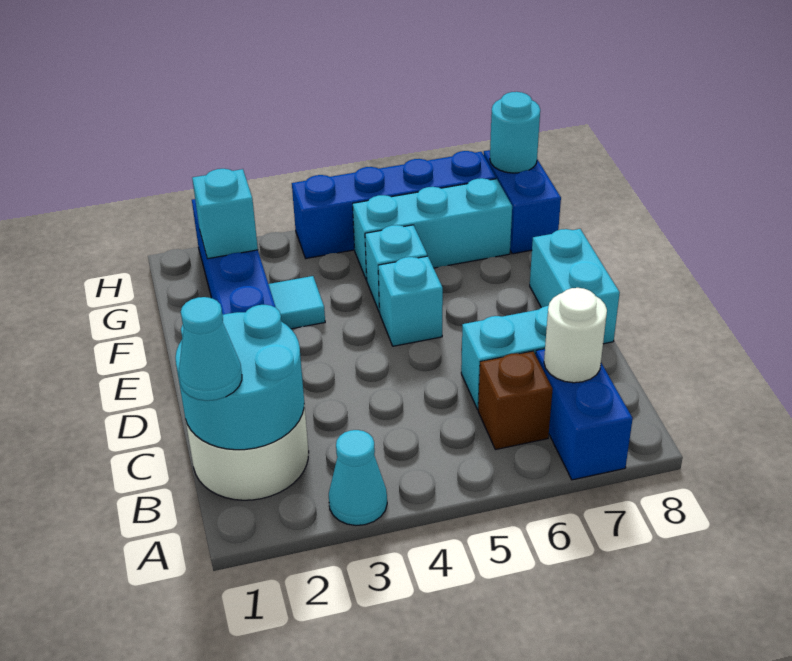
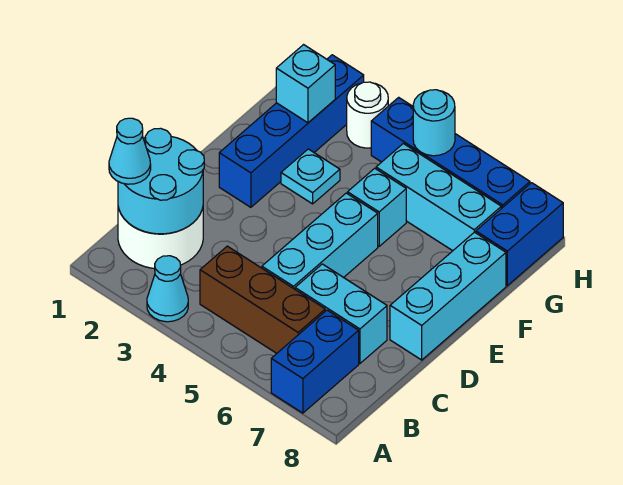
brown 1x1 brick [478,351,553,450] -> brown 1x3 brick [200,246,325,353]
white 1x1 round brick [544,288,607,383] -> white 1x1 round brick moved to [347,82,388,148]
cyan 1x2 brick [530,229,620,344] -> cyan 1x3 brick [390,232,506,360]
cyan 1x1 brick [378,256,443,346] -> cyan 1x3 brick [262,193,378,289]
cyan 1x1 tile [269,276,325,329] -> cyan 1x1 plate [281,149,340,204]
cyan 1x1 round brick [490,92,540,173] -> cyan 1x1 round brick moved to [413,90,455,156]

